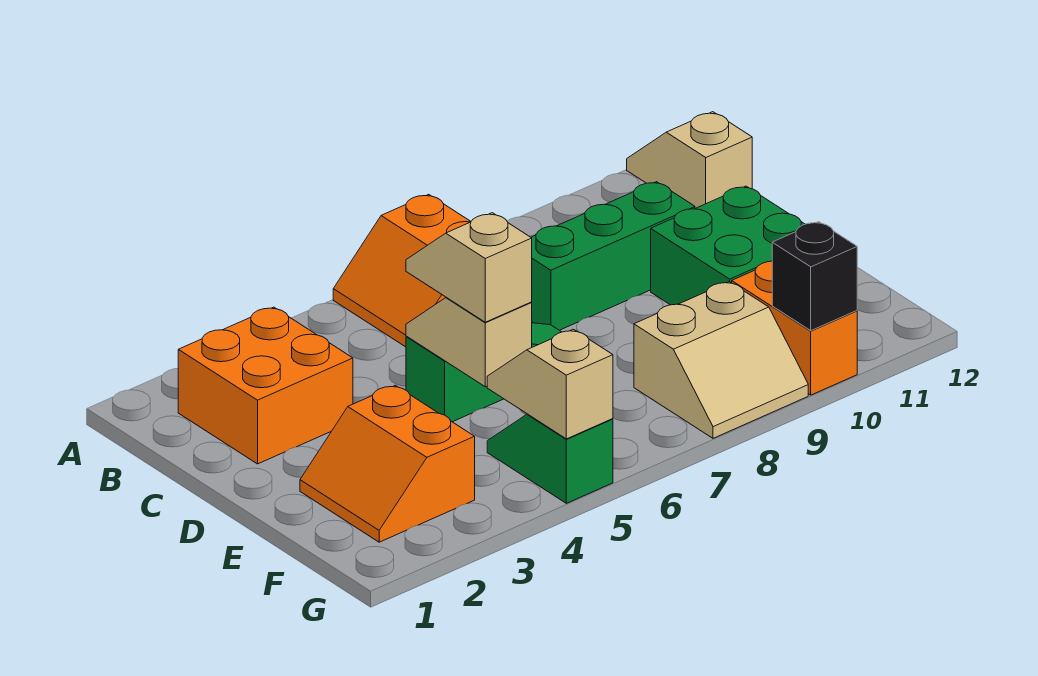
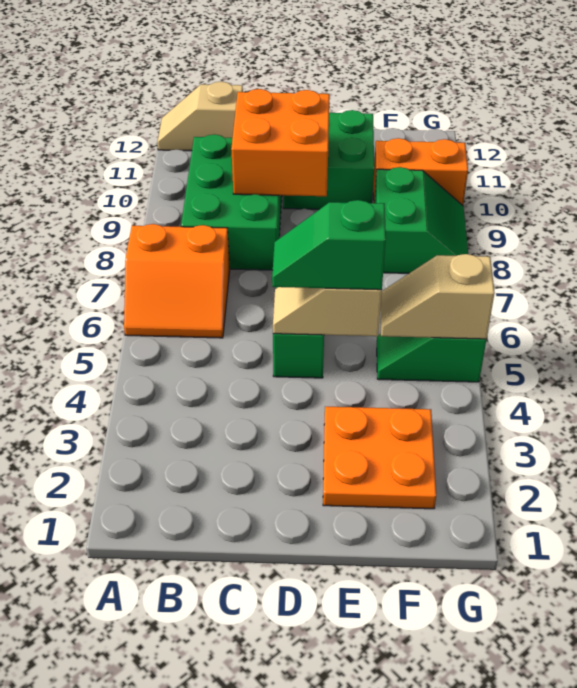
orange 2x2 brick [178,307,353,464] -> orange 2x2 brick moved to [231,89,329,196]
green 1x3 brick [531,182,695,330] -> green 2x3 brick [181,134,282,270]
tan 1x2 slope [406,213,532,322] -> green 1x2 slope [272,200,386,290]
orange 2x2 slope [300,386,475,542] -> orange 2x2 plate [323,407,436,509]
tan 2x2 slope [634,282,808,438] -> green 2x2 slope [374,167,468,273]
black 1x1 brick [772,222,857,331] -> none

